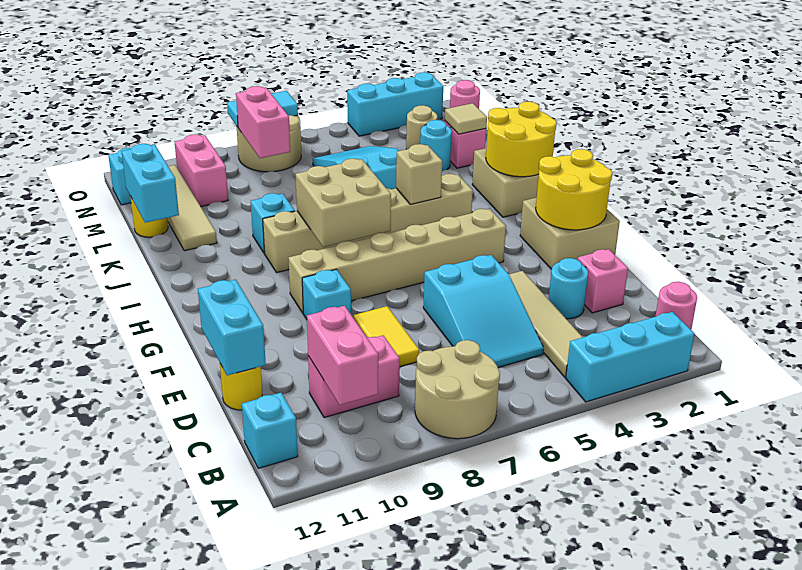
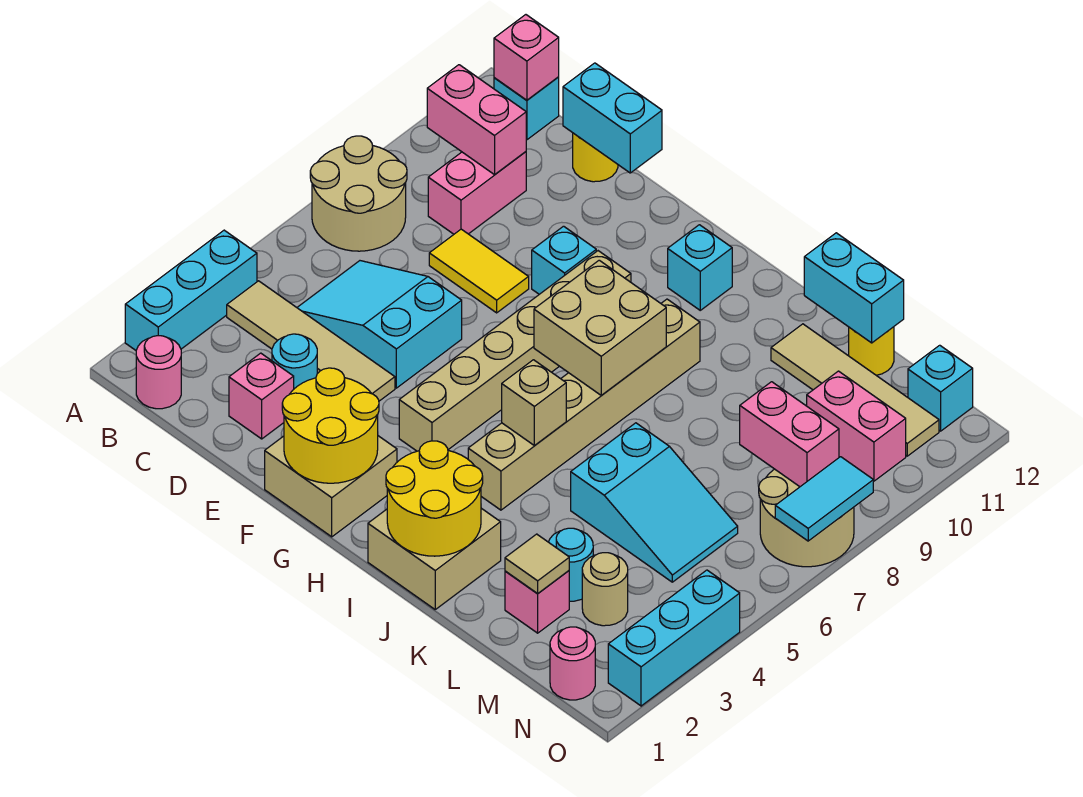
none -> pink 1x1 brick [494,15,559,100]
cyan 1x1 brick [251,193,295,253] -> cyan 1x1 brick moved to [668,225,732,310]

